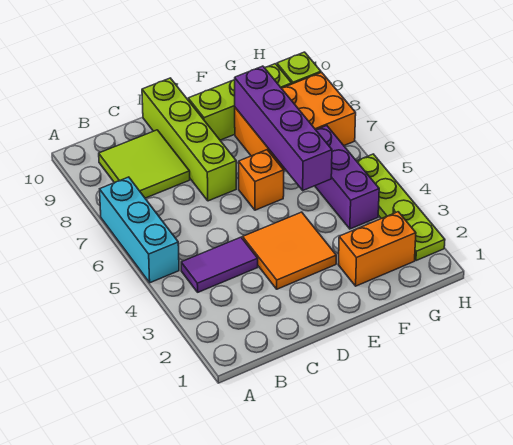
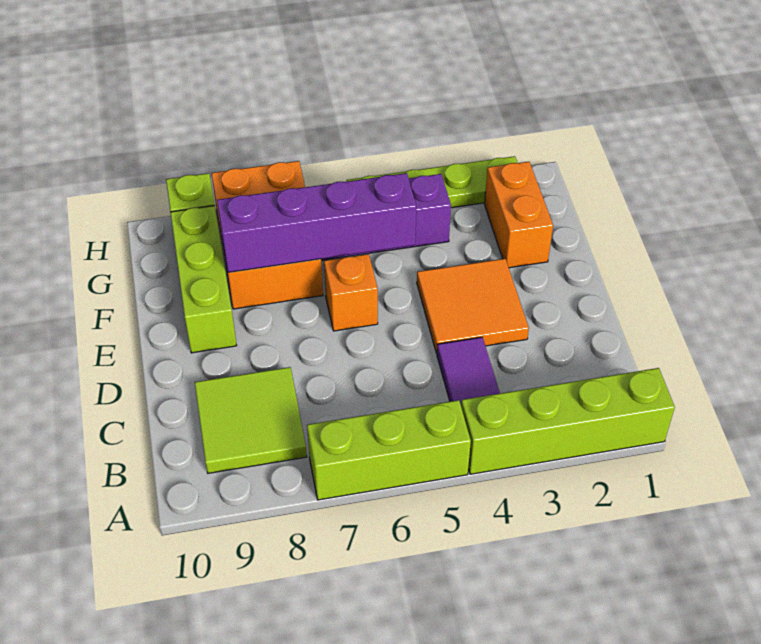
cyan 1x3 brick [100,177,179,283] -> lime 1x3 brick [307,400,471,500]
lime 1x4 brick [142,78,236,201] -> lime 1x4 brick moved to [461,368,675,474]

